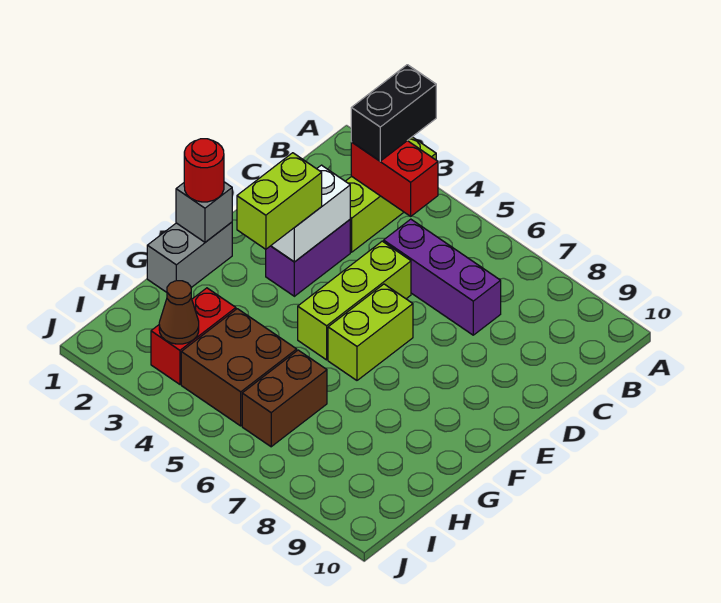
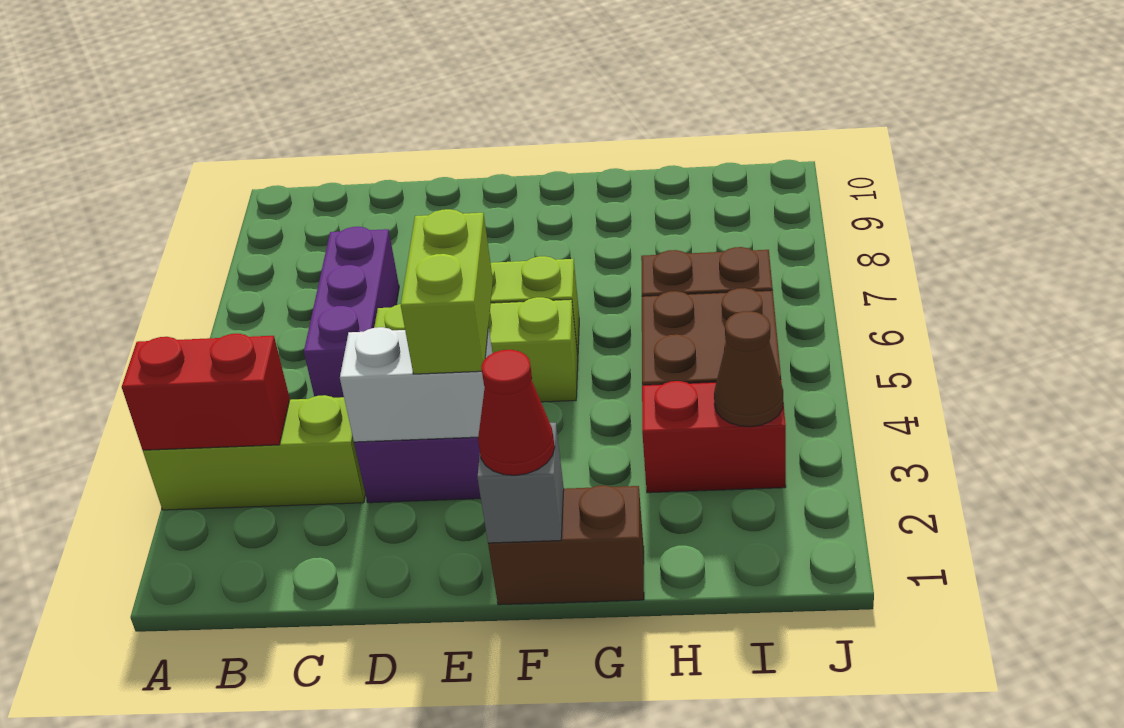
black 1x2 brick [351,65,436,161] -> none
red 1x2 brick [351,141,438,216] -> red 1x2 brick turned to [122,334,290,450]
lime 1x2 brick [237,153,322,249] -> lime 1x2 brick turned to [401,209,493,374]
grey 1x2 brick [147,222,232,292] -> brown 1x2 brick [488,485,644,605]
red 1x1 round brick [184,139,224,202] -> red 1x1 cone [478,350,555,475]

